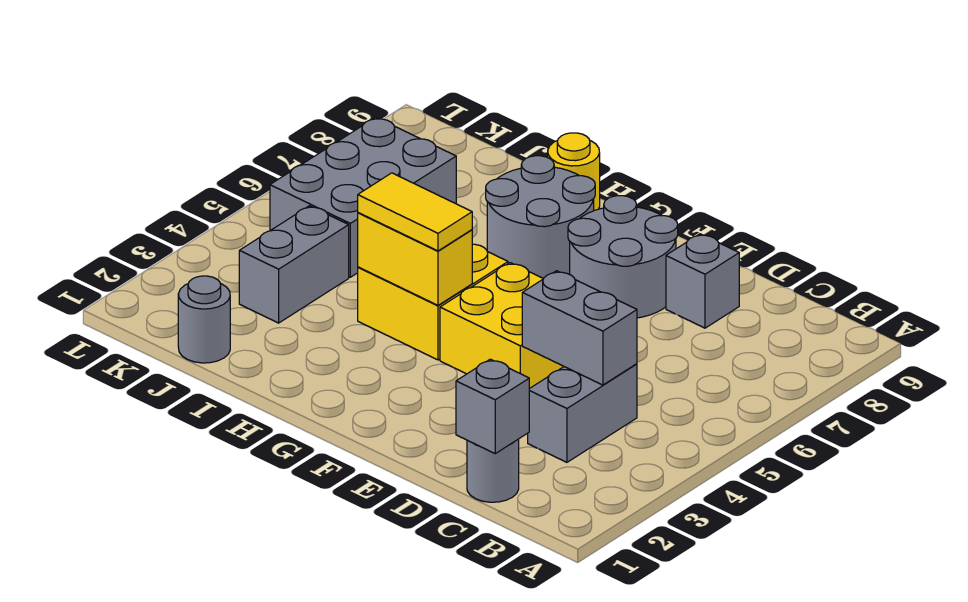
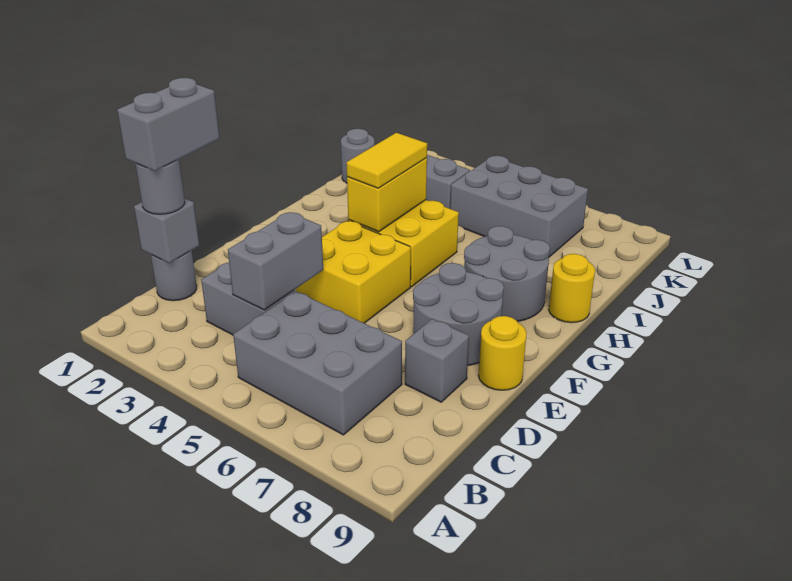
none -> grey 2x3 brick [233,291,402,435]
none -> grey 1x1 round brick [135,159,185,214]
none -> grey 1x2 brick [117,78,220,171]
none -> yellow 1x1 round brick [478,316,527,390]

